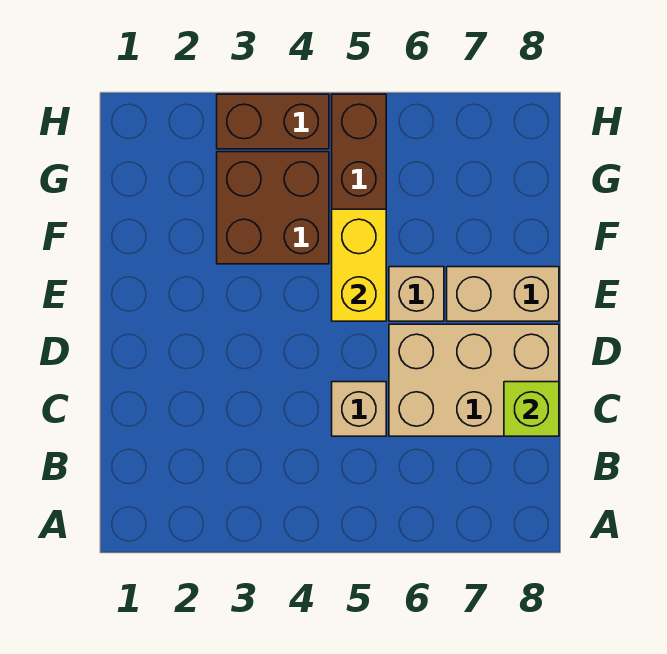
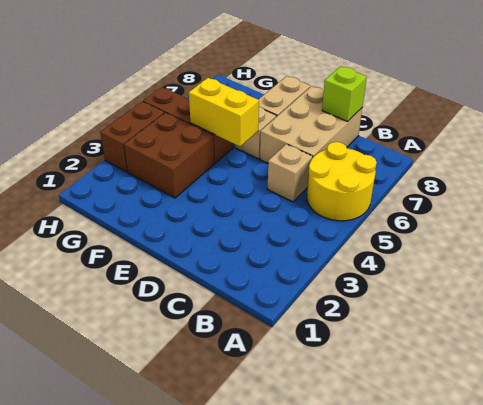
none -> yellow 2x2 round brick [307,142,377,221]

